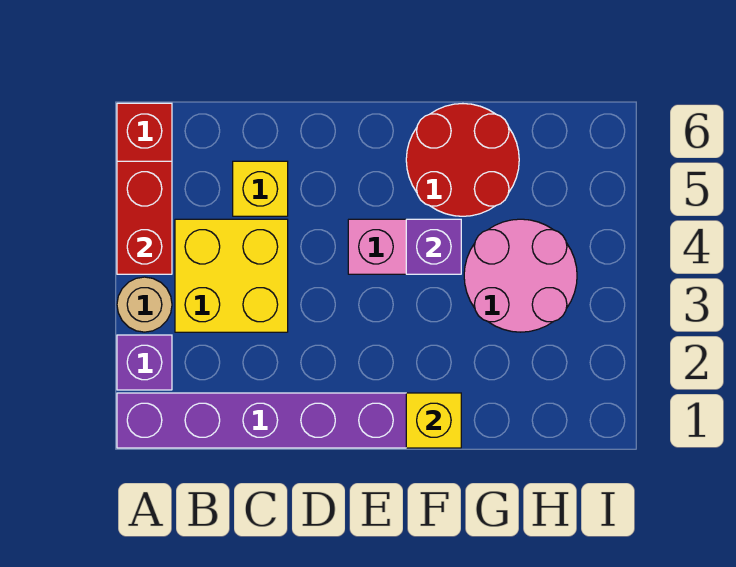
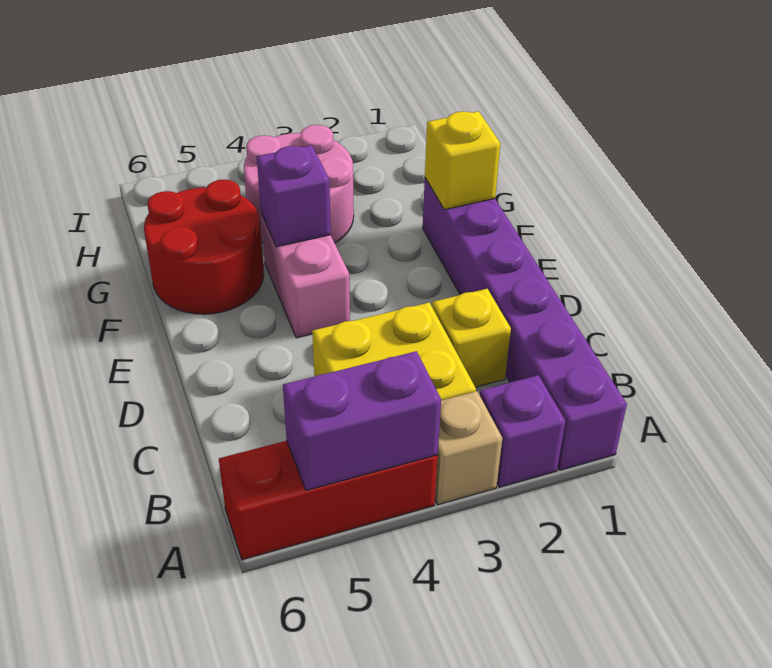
tan 1x1 round brick [117,277,172,332] -> tan 1x1 brick [435,391,502,505]
red 1x2 brick [117,161,172,274] -> purple 1x2 brick [283,351,441,490]
yellow 1x1 brick [233,161,288,216] -> yellow 1x1 brick moved to [432,289,511,387]

